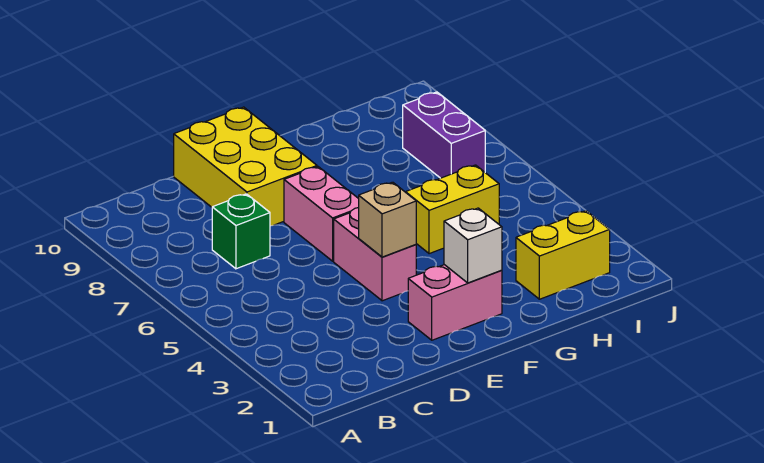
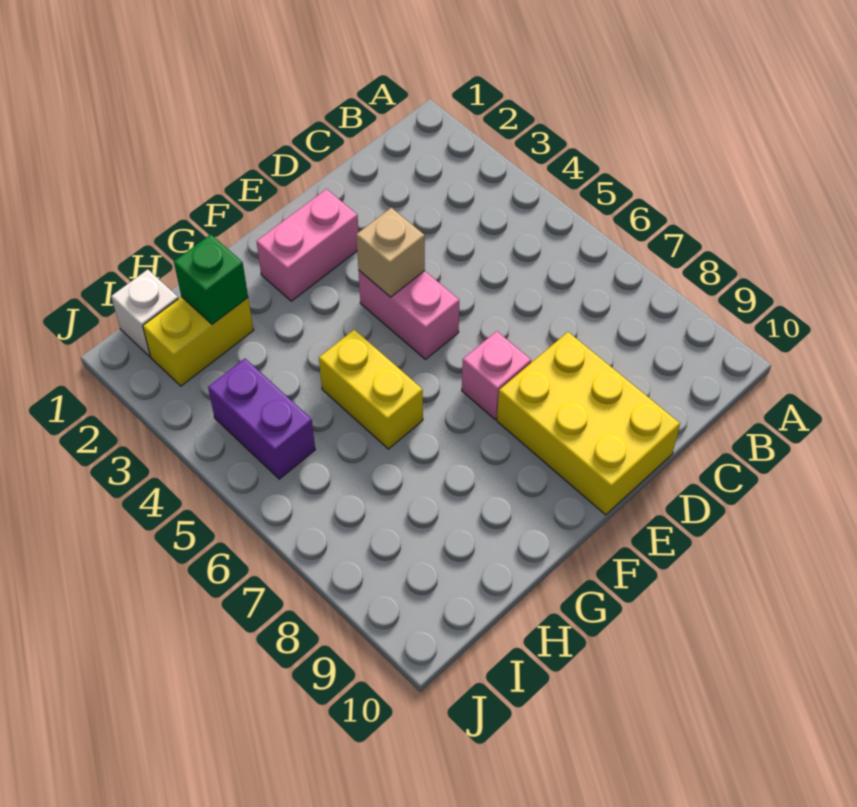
green 1x1 brick [212,194,270,269] -> green 1x1 brick moved to [174,234,248,324]
pink 1x2 brick [284,167,359,261] -> pink 1x1 brick [462,331,531,419]
white 1x1 brick [444,208,502,283] -> white 1x1 brick moved to [111,270,178,356]
yellow 1x2 brick [406,165,499,254] -> yellow 1x2 brick turned to [319,330,423,449]
purple 1x2 brick [403,92,485,178] -> purple 1x2 brick moved to [208,358,315,479]

